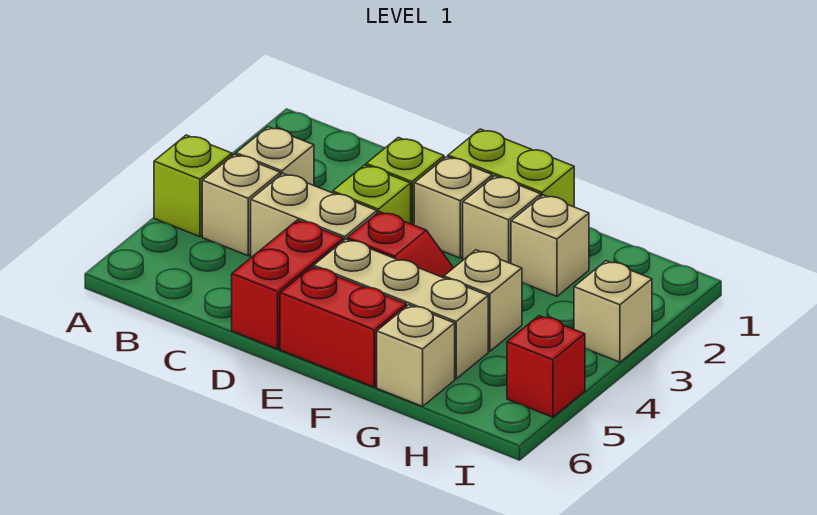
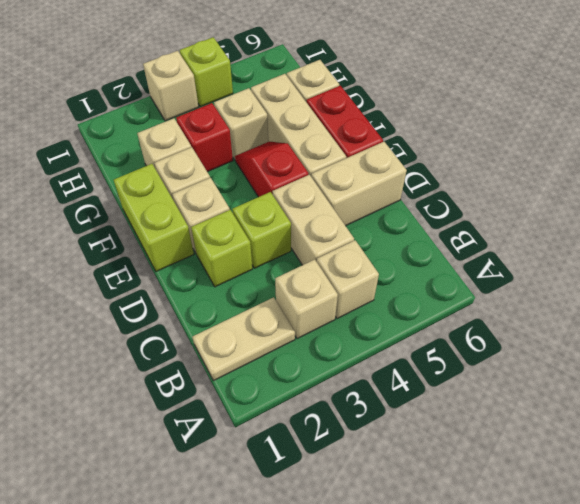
lime 1x1 brick [154,135,232,237] -> lime 1x1 brick moved to [180,37,233,107]
none -> tan 1x2 plate [192,297,295,381]
red 1x2 brick [232,220,343,349] -> tan 1x2 brick [311,142,407,226]
red 1x1 brick [507,316,585,417] -> red 1x1 brick moved to [176,103,233,172]

